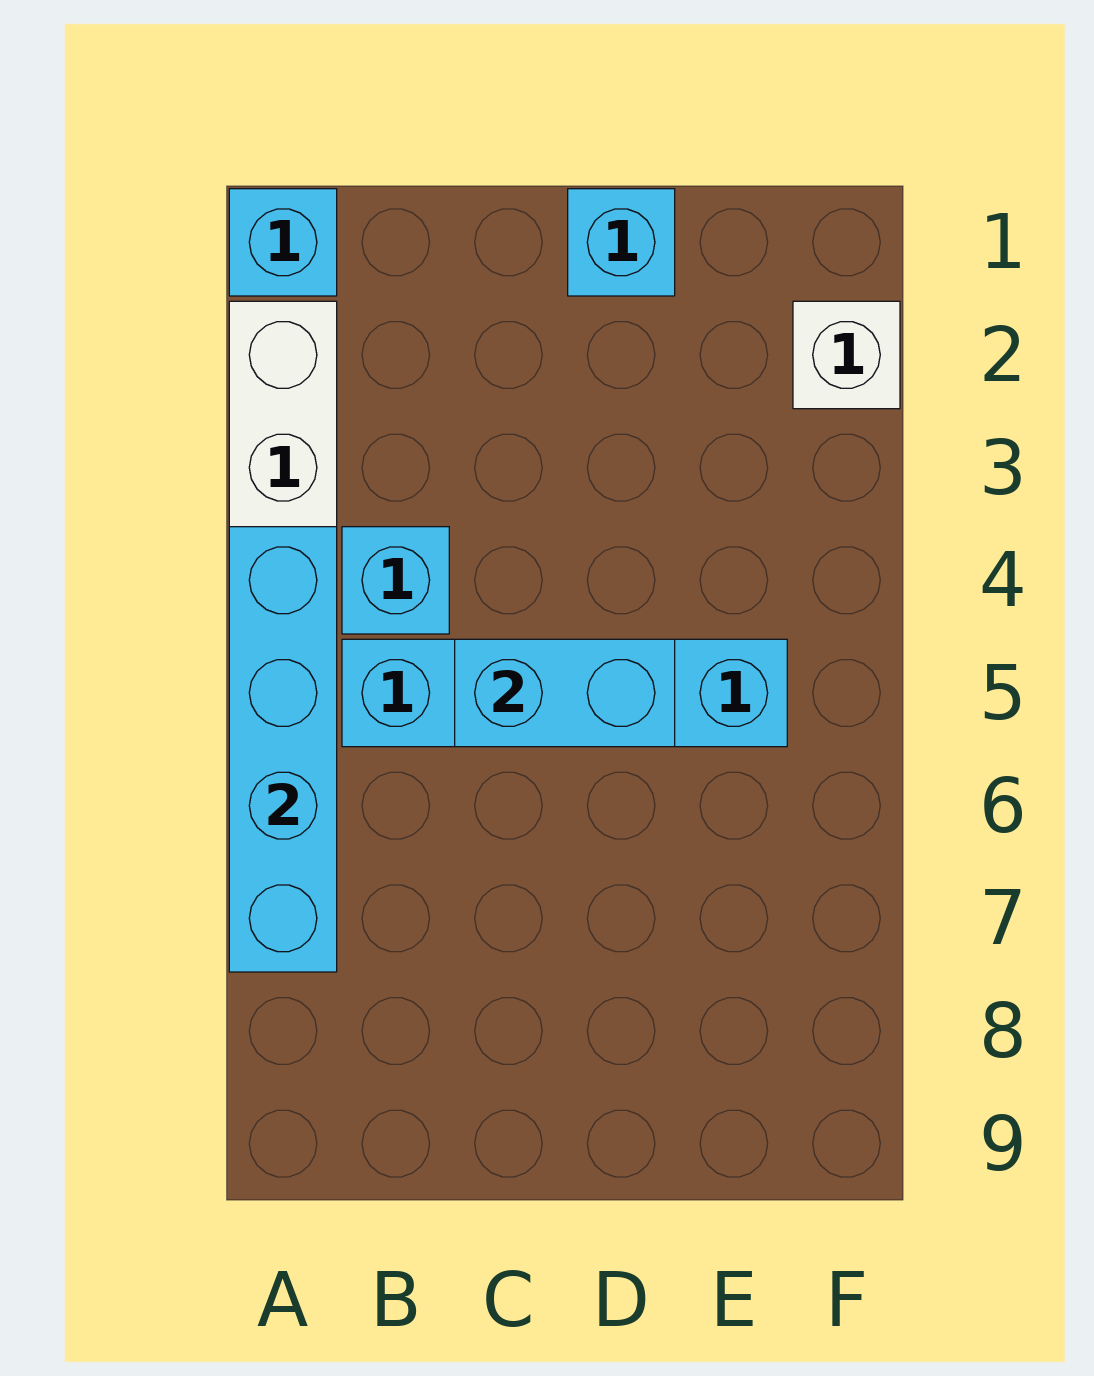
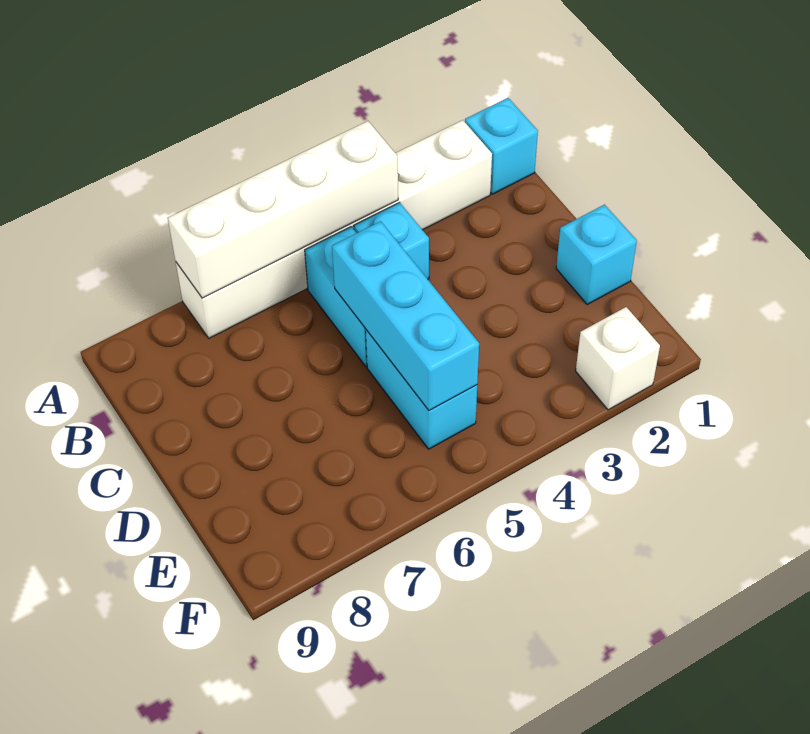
cyan 1x4 brick [229,527,337,972] -> white 1x4 brick [168,121,398,298]
cyan 1x2 brick [455,639,675,747] -> cyan 1x3 brick [332,221,479,410]

